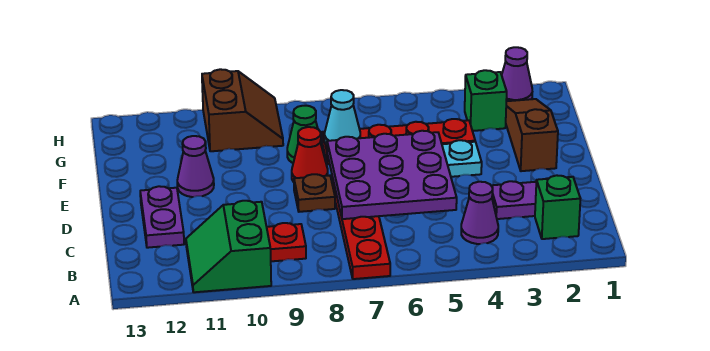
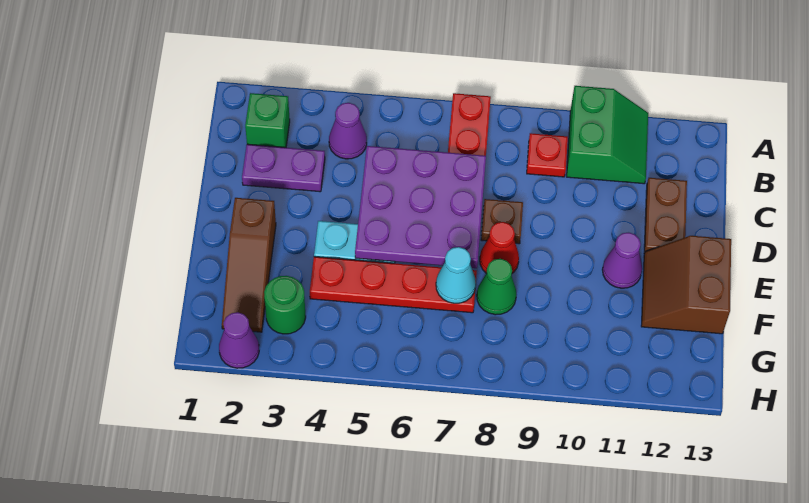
purple 1x2 plate [140,186,184,248] -> brown 1x2 plate [644,178,687,254]
green 1x1 brick [465,70,507,131] -> green 1x1 round brick [264,276,306,334]
brown 2x2 slope [202,69,283,151] -> brown 2x2 slope moved to [641,236,731,334]

